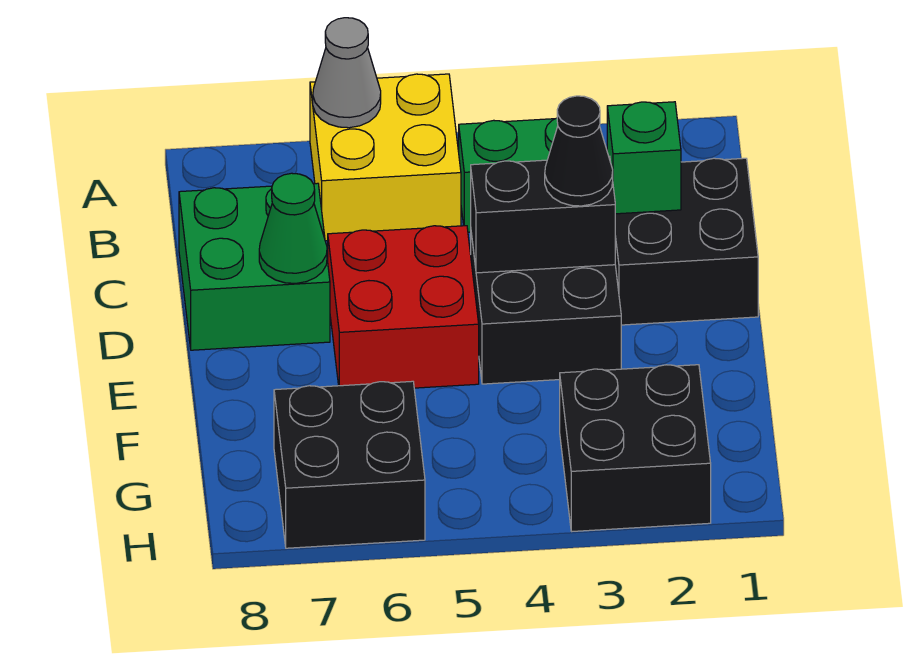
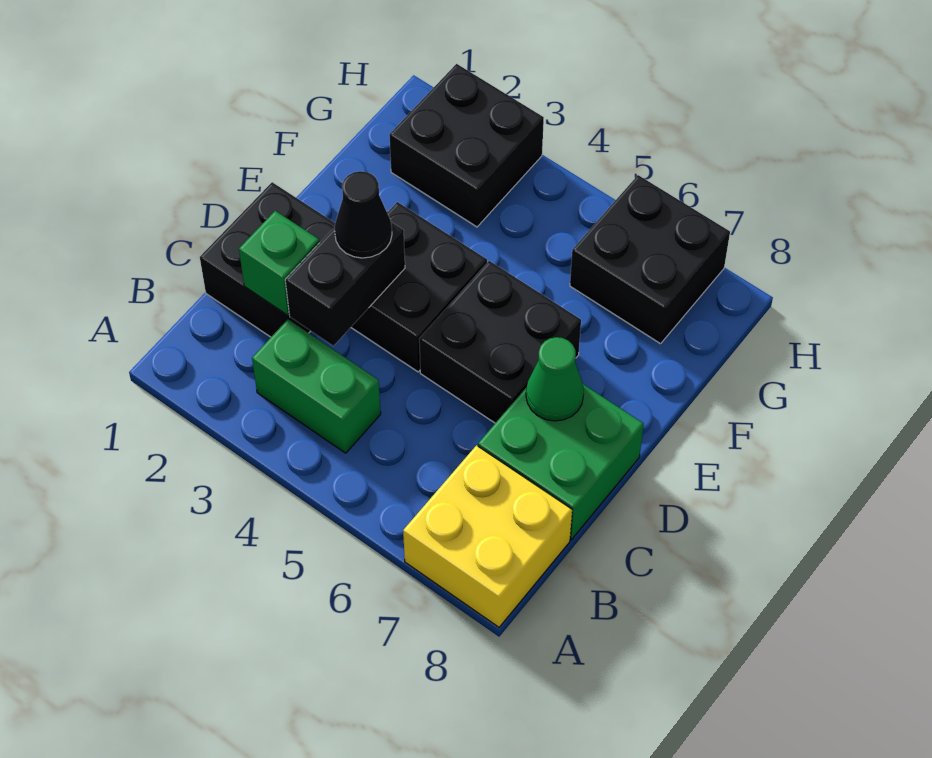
yellow 2x2 brick [310,74,461,241] -> yellow 2x2 brick moved to [403,445,572,627]
grey 1x1 cone [313,18,381,128] -> none
black 1x2 brick [471,157,615,273] -> black 1x2 brick turned to [285,222,405,346]
red 2x2 brick [328,226,479,388] -> black 2x2 brick [419,261,581,423]

